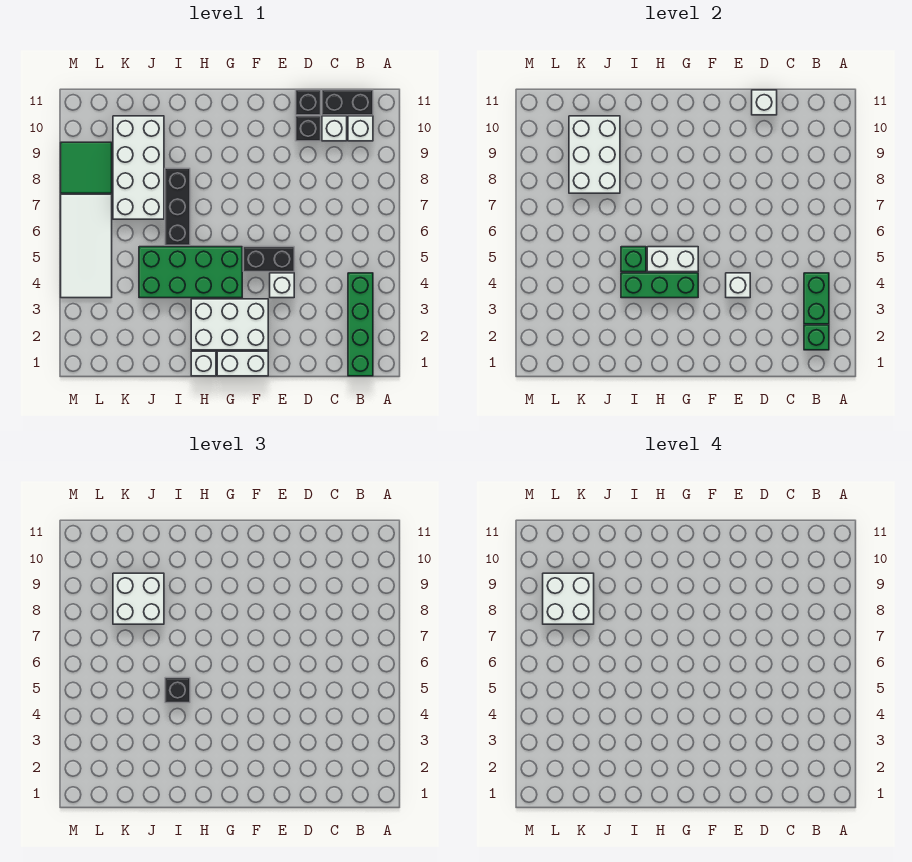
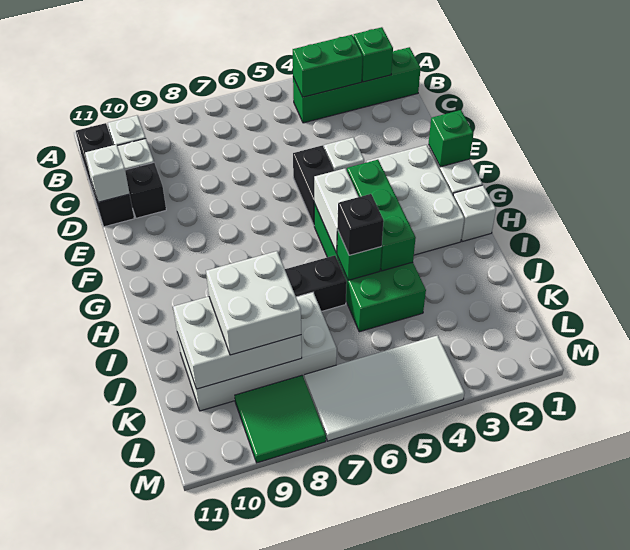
white 1x1 brick [726,273,750,298] -> none
none -> green 1x1 brick [428,110,473,167]
white 2x2 brick [543,573,594,624] -> none

